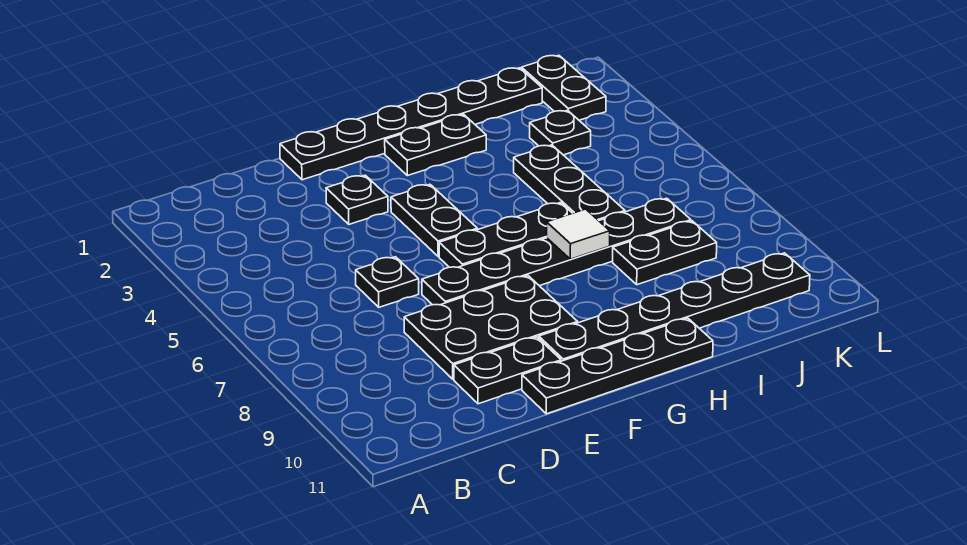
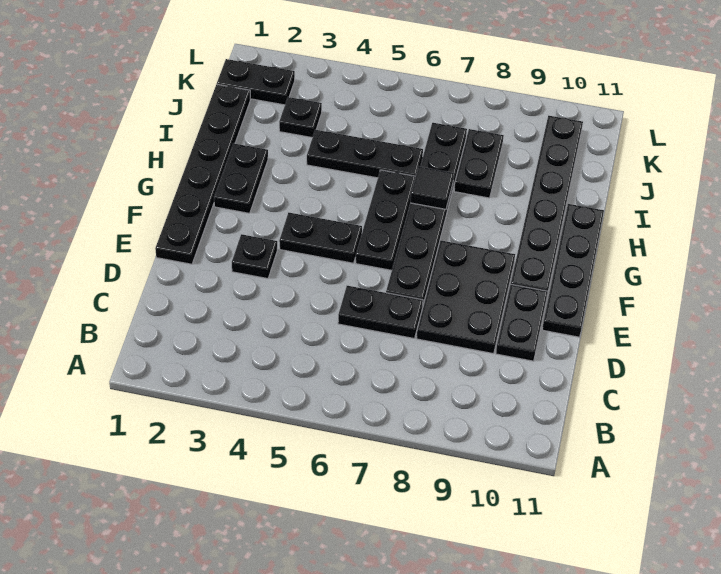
black 1x1 plate [356,257,419,307] -> black 1x2 plate [338,286,423,338]
white 1x1 tile [547,209,610,259] -> black 1x1 tile [410,166,454,209]

